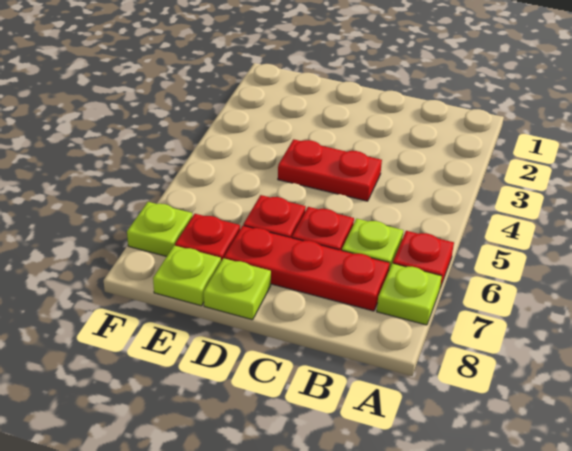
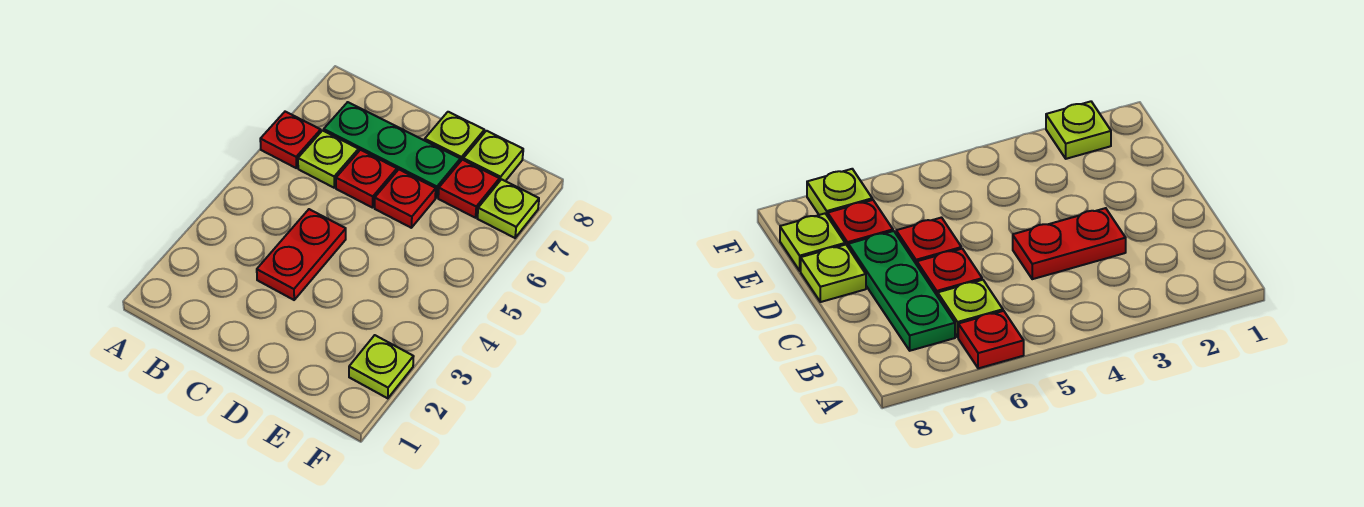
lime 1x1 plate [377,263,442,325] -> lime 1x1 plate moved to [349,335,414,398]
red 1x3 plate [224,226,390,311] -> green 1x3 plate [324,102,460,198]
red 1x2 plate [278,139,382,201] -> red 1x2 plate turned to [257,209,346,300]

